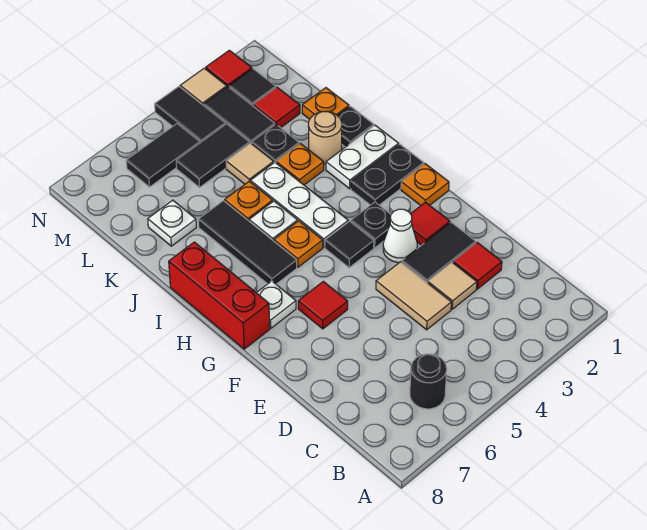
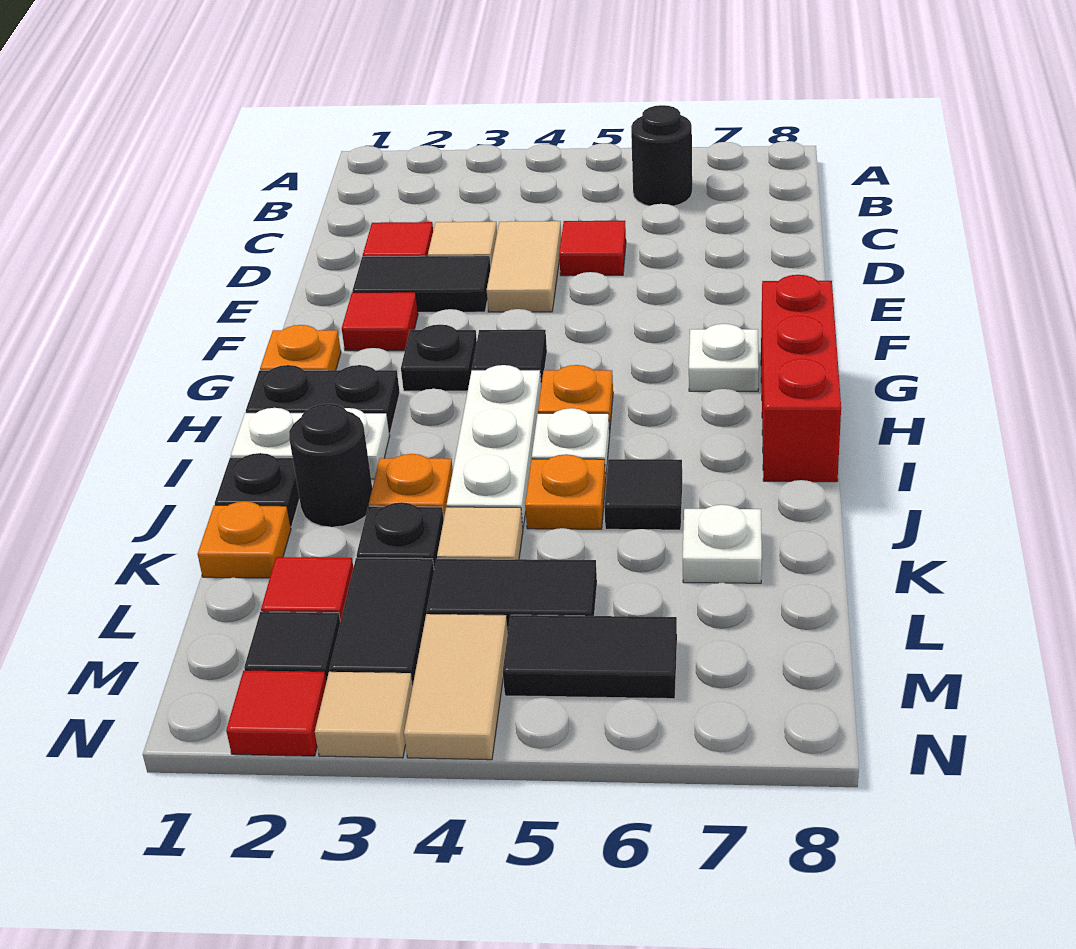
white 1x1 cone [383,209,417,263] -> none
red 1x1 tile [298,281,348,329] -> red 1x1 tile moved to [559,221,626,276]
black 1x3 tile [198,201,297,284] -> black 1x1 tile [604,459,682,530]
tan 1x1 round brick [308,112,342,164] -> black 1x1 round brick [289,404,372,527]
black 1x2 tile [155,87,225,143] -> tan 1x2 tile [404,614,508,760]

